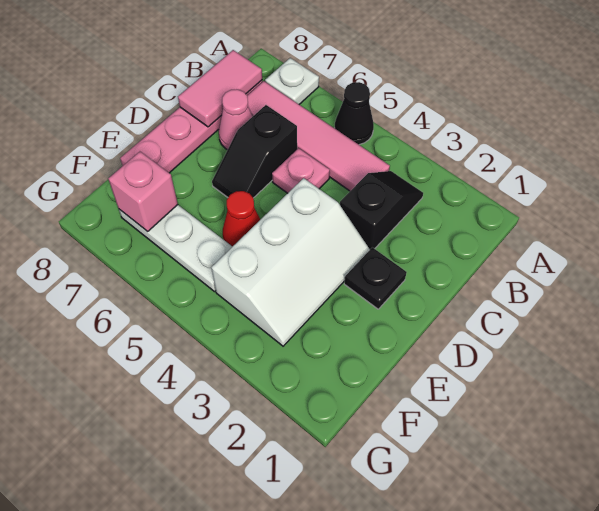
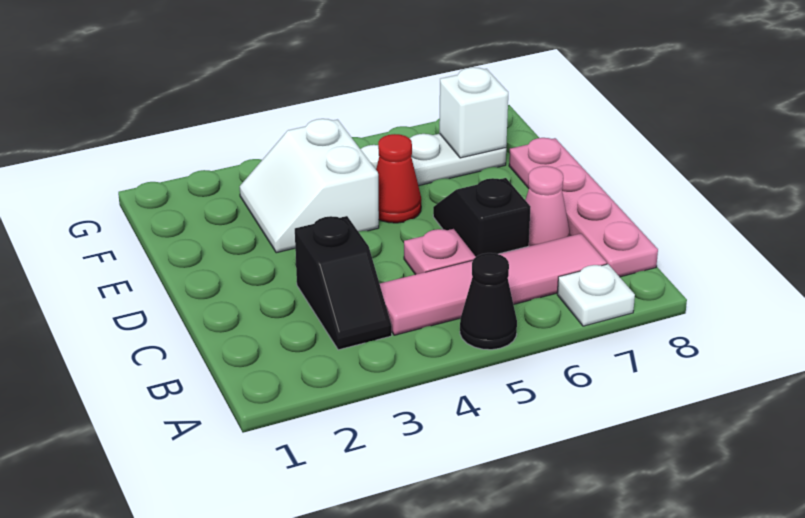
pink 1x2 tile [178,50,262,127] -> none
black 1x1 plate [344,247,407,309] -> none
white 2x3 slope [211,178,370,346] -> white 2x2 slope [240,119,379,253]
pink 1x1 brick [108,152,178,231] -> white 1x1 brick [439,67,508,158]

